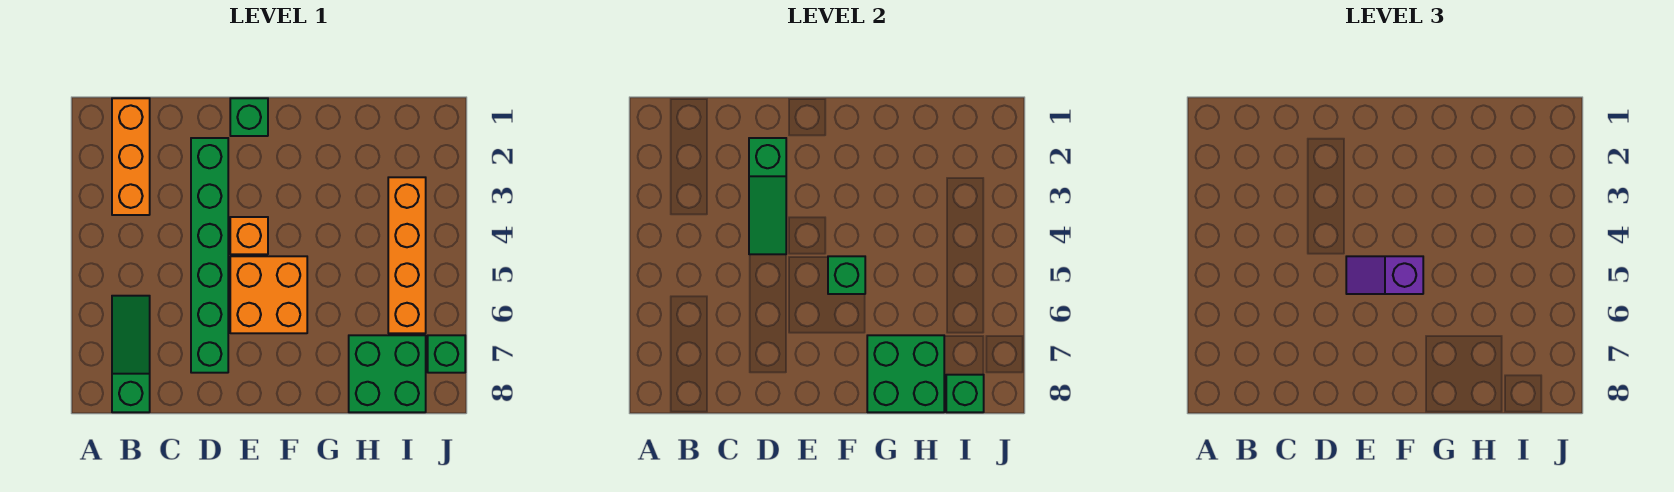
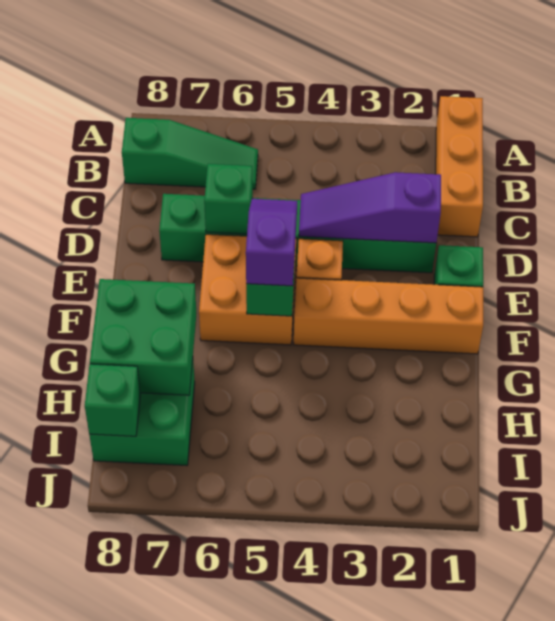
orange 1x3 brick [112,98,150,215] -> orange 1x3 brick turned to [436,96,483,237]
green 1x3 slope [749,138,786,254] -> purple 1x3 slope [299,172,441,243]
orange 1x4 brick [388,177,426,333] -> orange 1x4 brick moved to [294,278,483,354]
green 1x1 brick [428,335,465,373] -> green 1x1 brick moved to [204,164,253,234]

